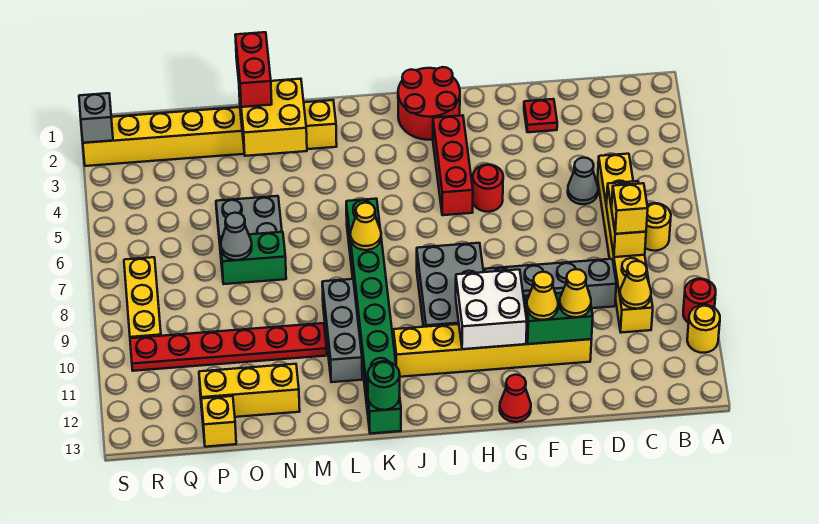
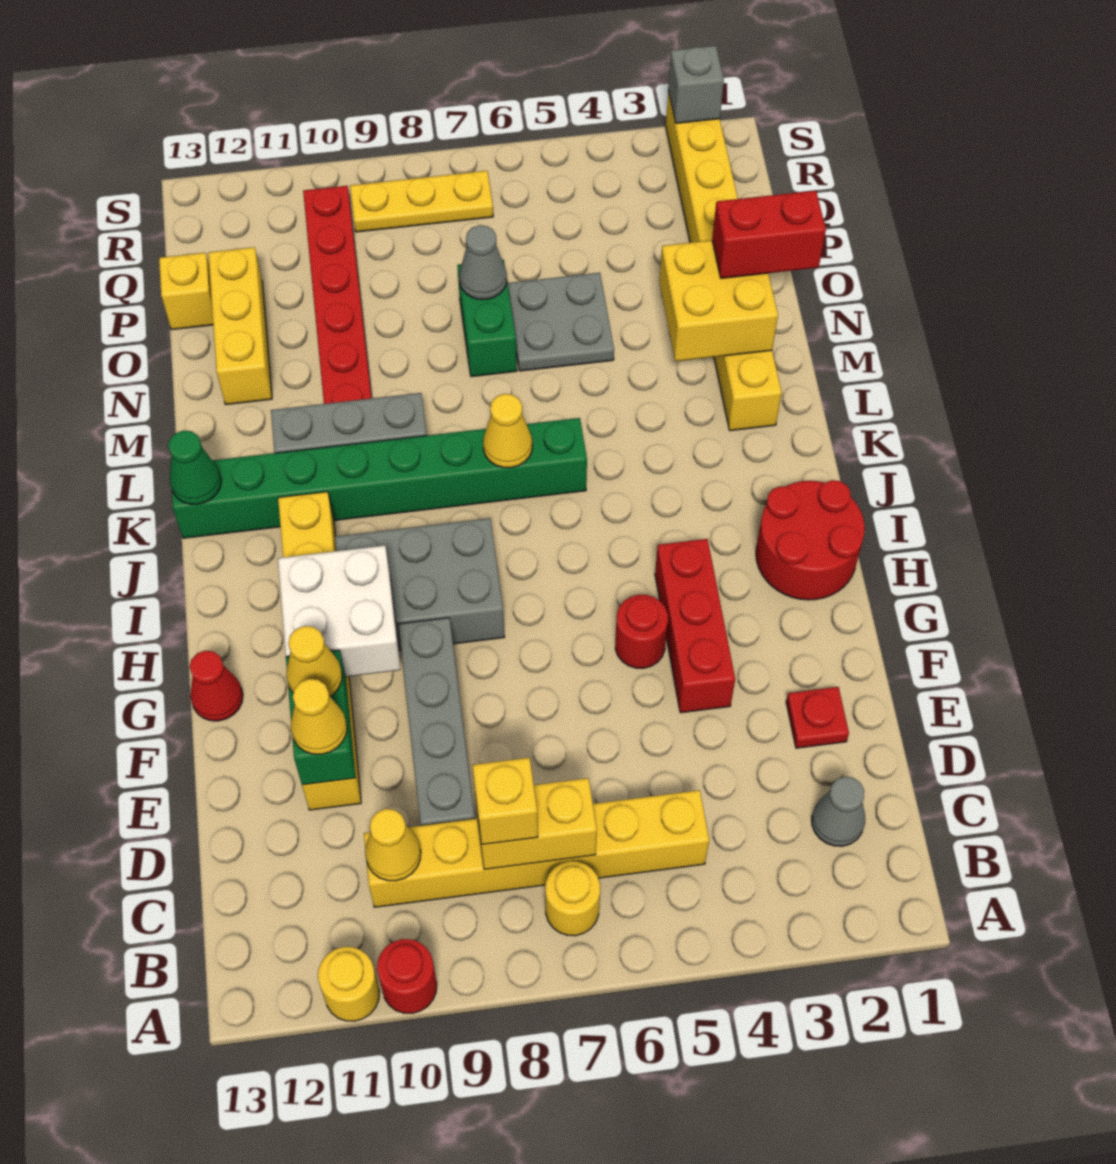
grey 1x1 cone [568,158,598,204] -> grey 1x1 cone moved to [812,777,865,846]
red 1x3 brick [433,115,473,215] -> red 1x3 brick turned to [655,539,735,713]
green 1x1 round brick [368,361,400,410] -> green 1x1 cone [168,430,221,504]

